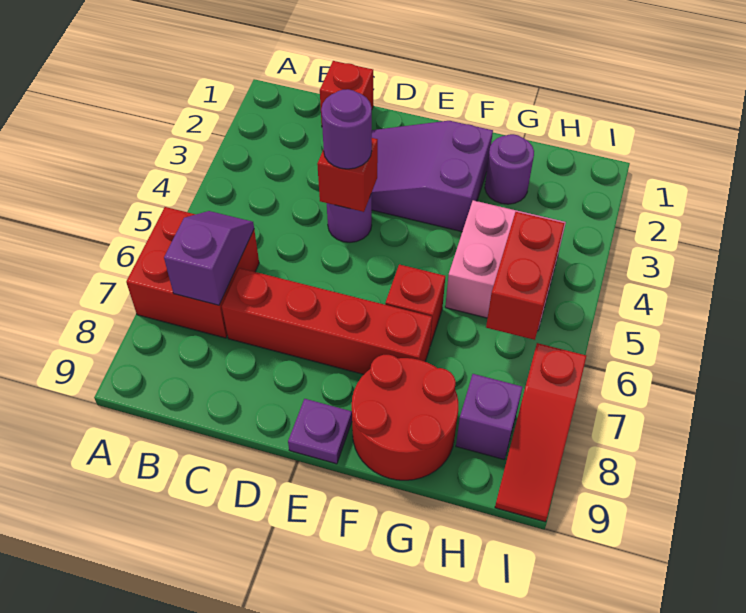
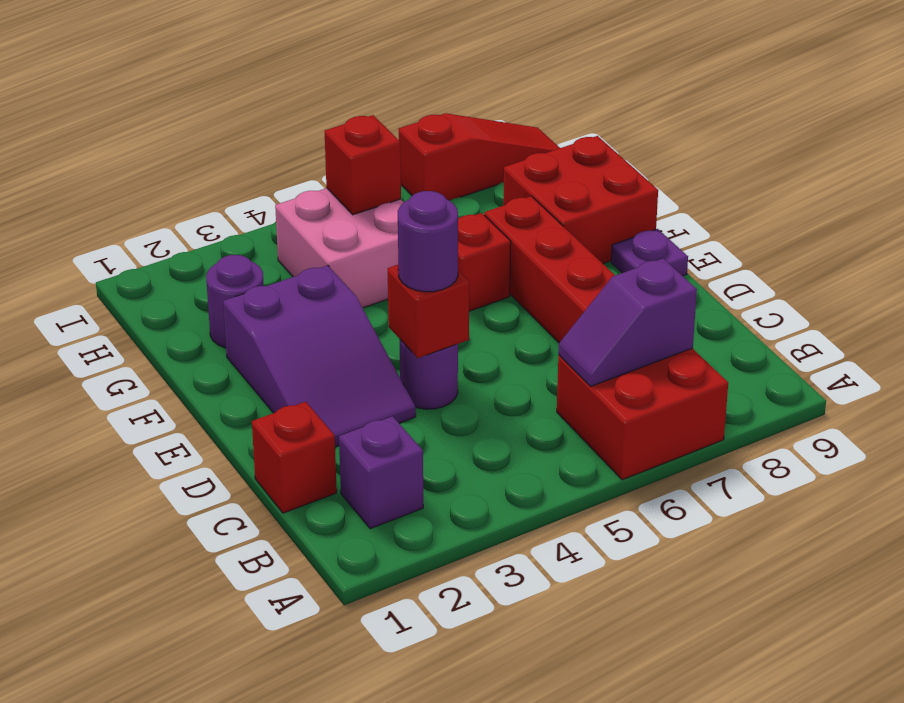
red 2x2 round brick [352,355,458,480] -> red 2x2 brick [503,136,658,264]
red 1x2 brick [486,212,564,340] -> red 1x1 brick [325,115,401,215]
purple 1x1 brick [456,374,523,459] -> purple 1x1 brick moved to [339,416,423,529]

